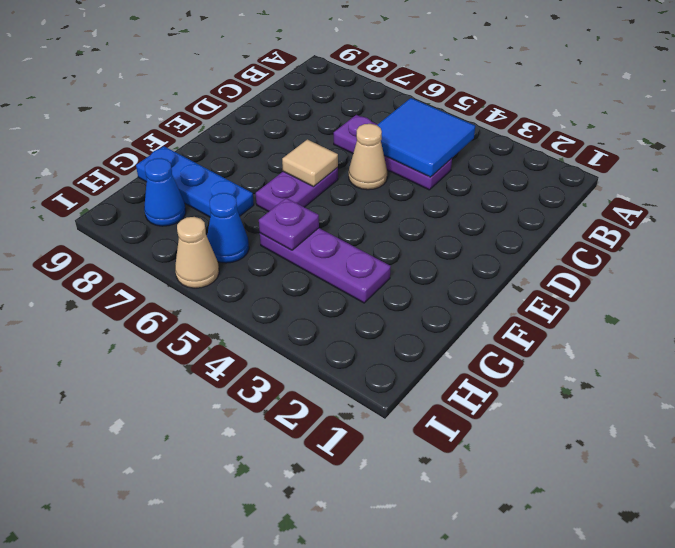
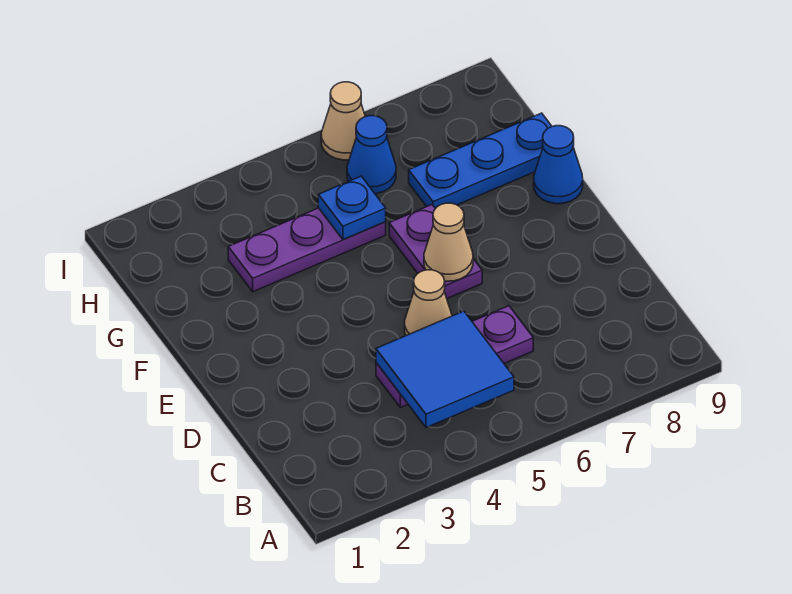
tan 1x1 tile [282,139,338,187] -> tan 1x1 cone [424,203,473,281]
purple 1x1 plate [259,198,319,250] -> blue 1x1 plate [318,176,386,240]
blue 1x1 cone [144,158,186,226] -> blue 1x1 cone moved to [534,126,583,204]

